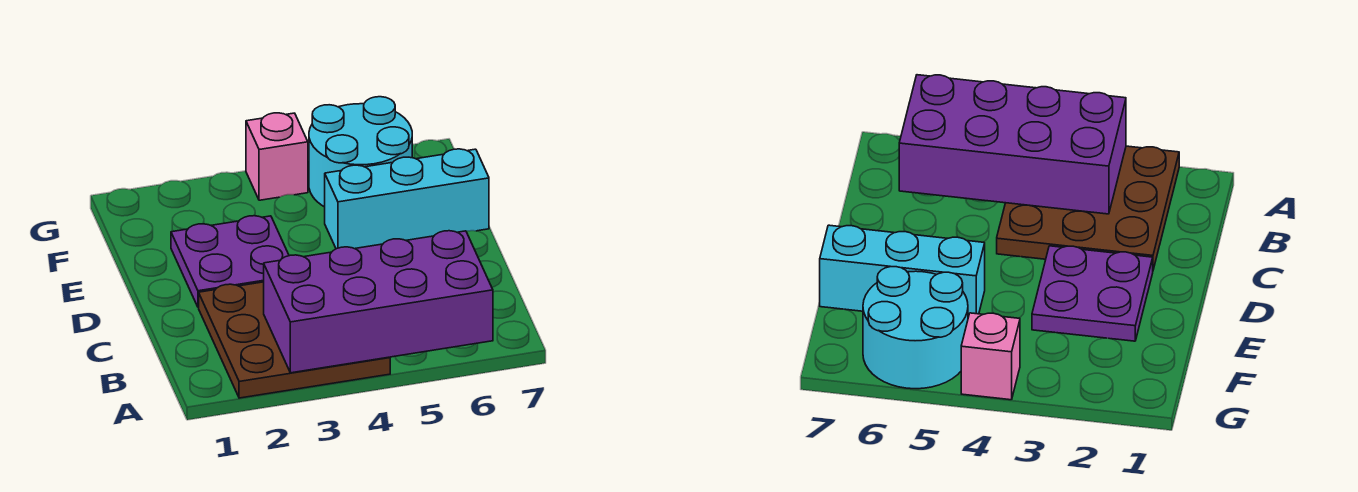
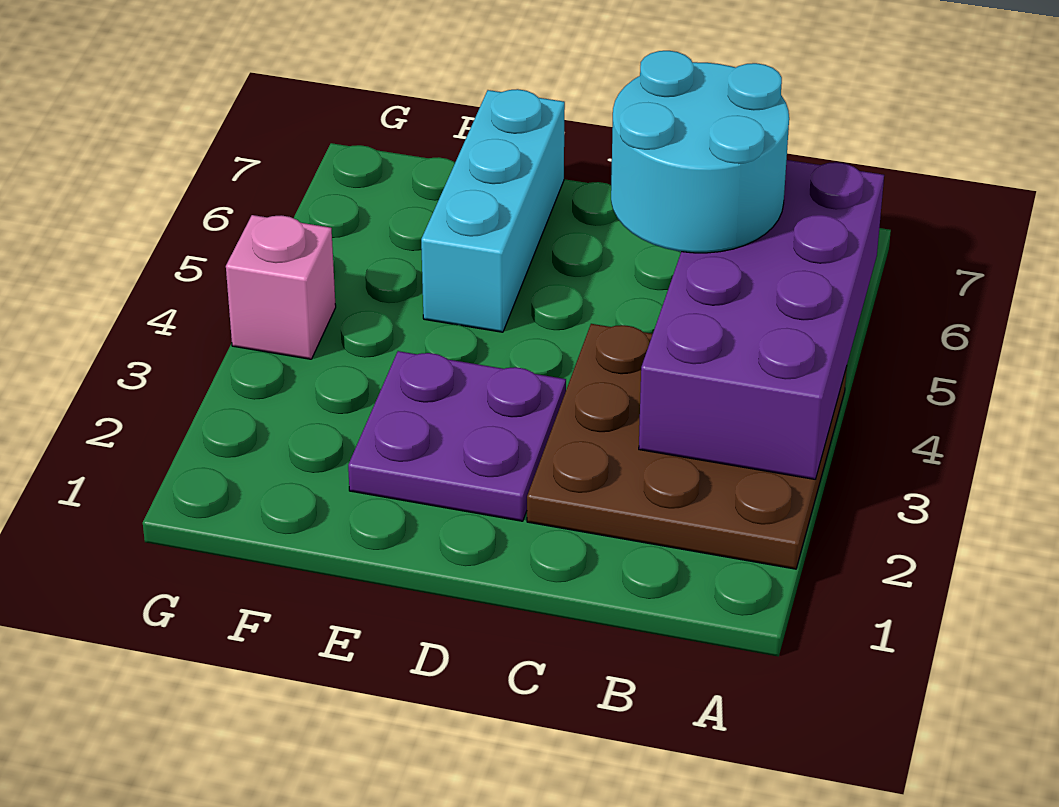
cyan 2x2 round brick [309,97,412,207] -> cyan 2x2 round brick moved to [611,51,789,253]

